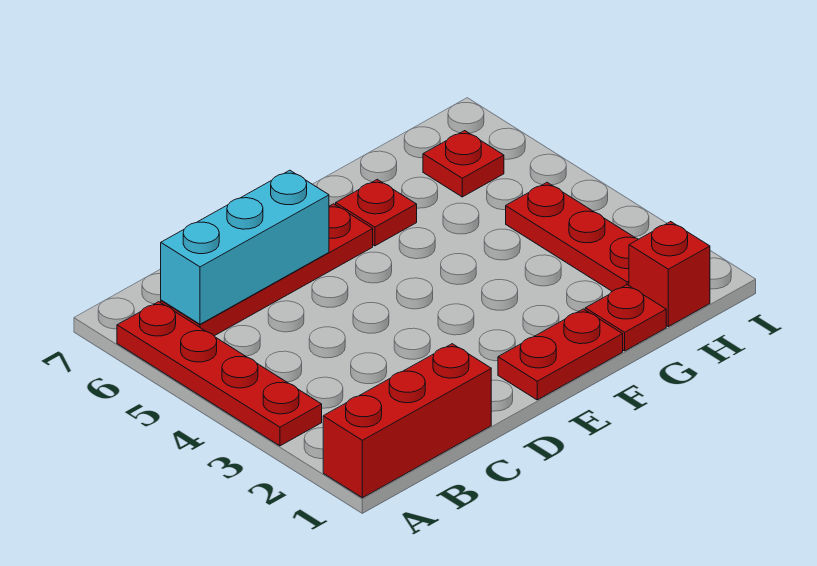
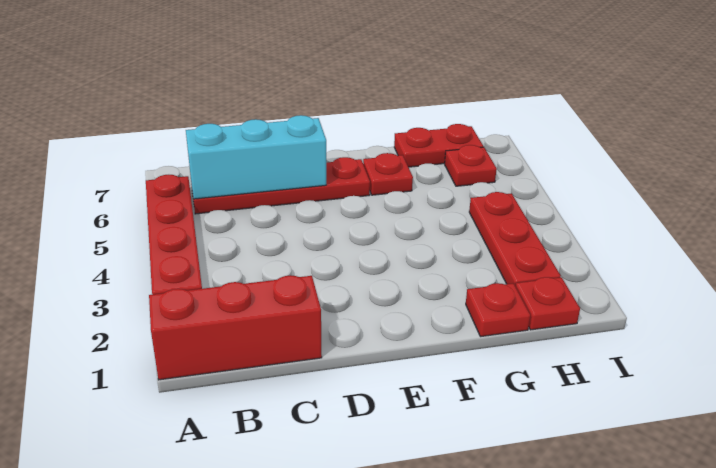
red 1x2 plate [498,309,623,400] -> red 1x2 plate moved to [394,124,483,167]
red 1x1 brick [629,222,710,327] -> red 1x1 plate [516,277,580,330]

